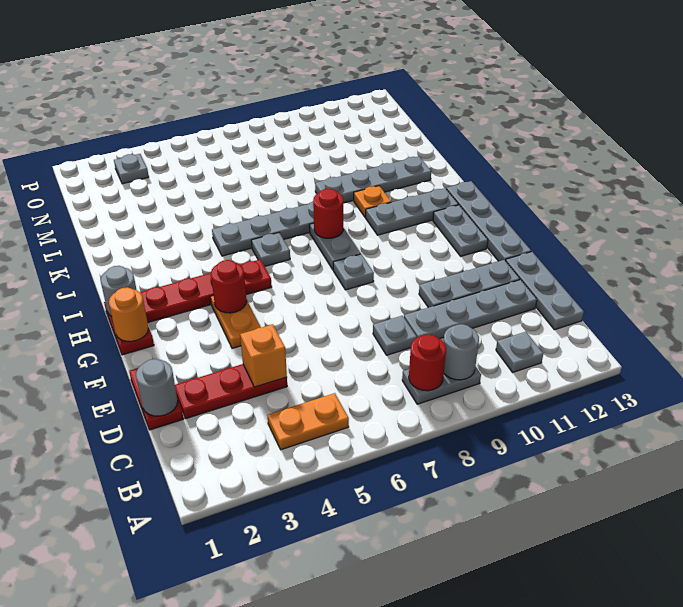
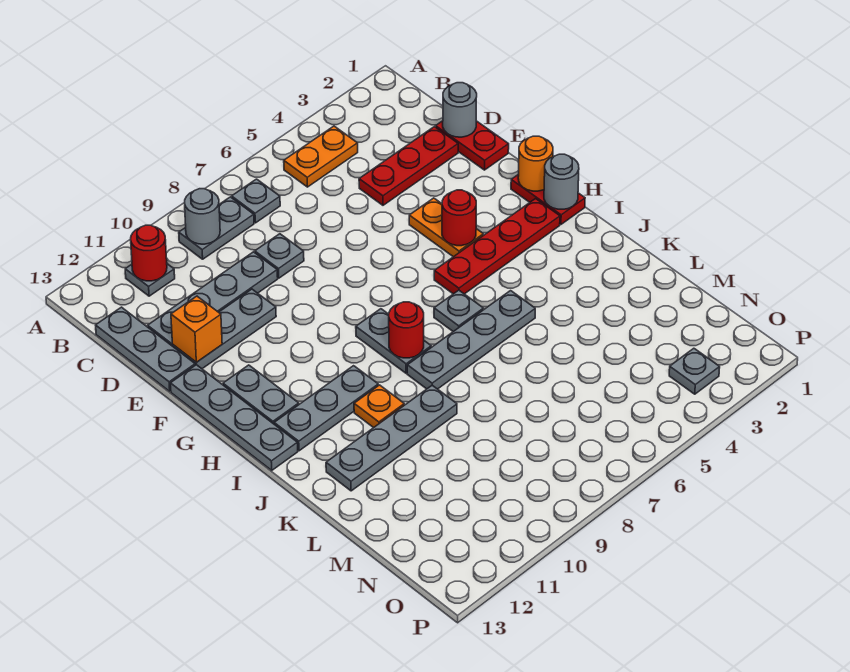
red 1x1 round brick [409,335,446,391] -> red 1x1 round brick moved to [131,225,167,281]
orange 1x1 brick [240,324,287,387] -> orange 1x1 brick moved to [171,296,222,362]
grey 1x1 plate [333,254,374,290] -> grey 1x1 plate moved to [232,179,280,223]

